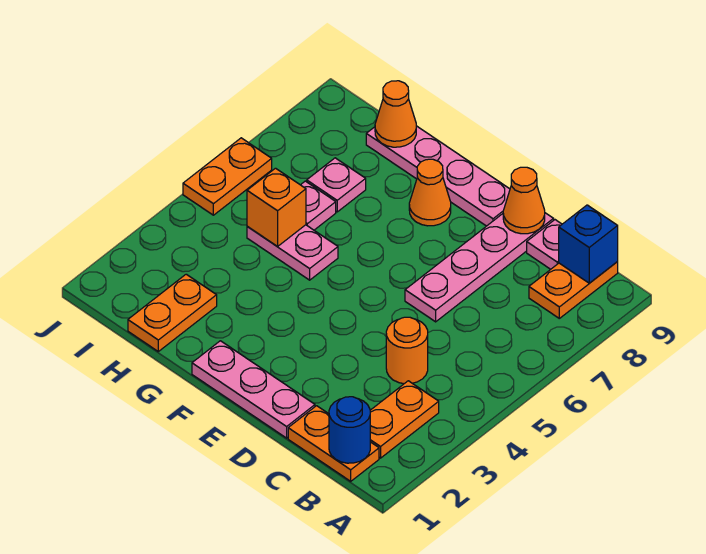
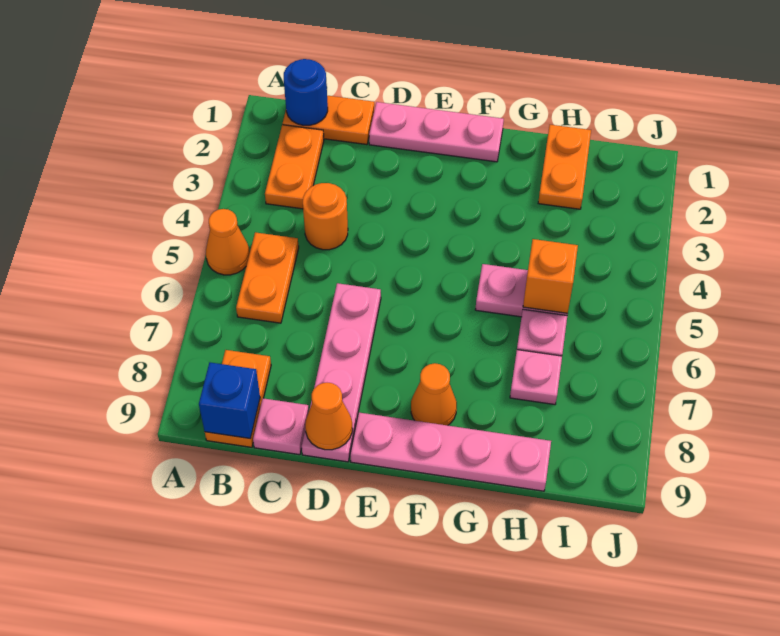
orange 1x1 cone [375,81,416,147] -> orange 1x1 cone moved to [206,209,250,275]
orange 1x2 plate [183,138,272,215] -> orange 1x2 plate moved to [236,232,299,323]

